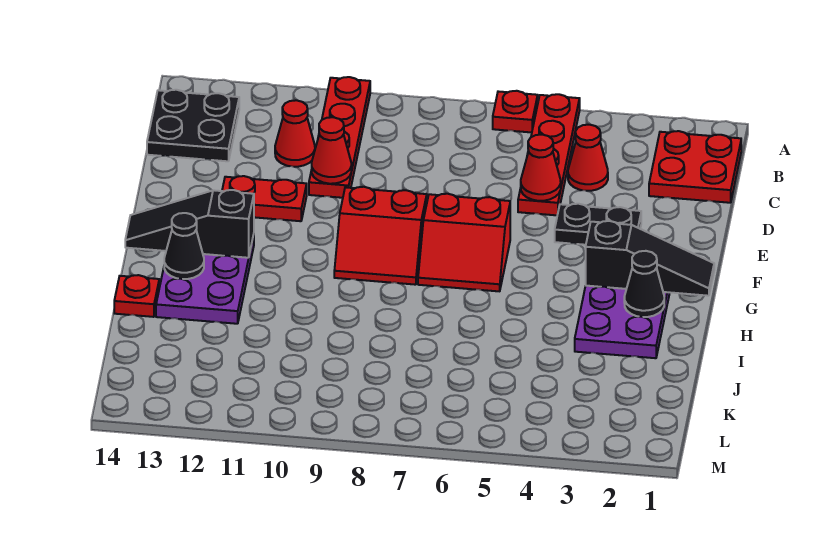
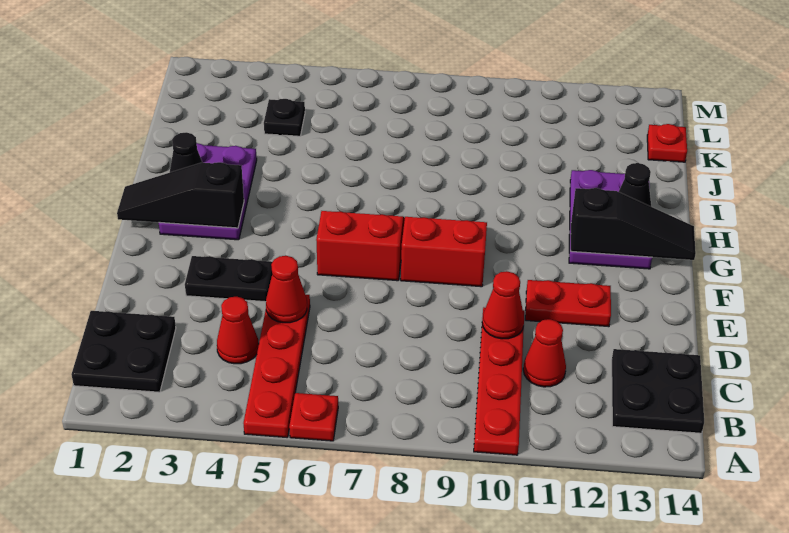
red 2x2 plate [649,131,741,203] -> black 2x2 plate [72,311,176,392]
red 1x1 plate [114,275,159,317] -> red 1x1 plate moved to [647,124,687,162]
none -> black 1x1 plate [264,99,305,136]

